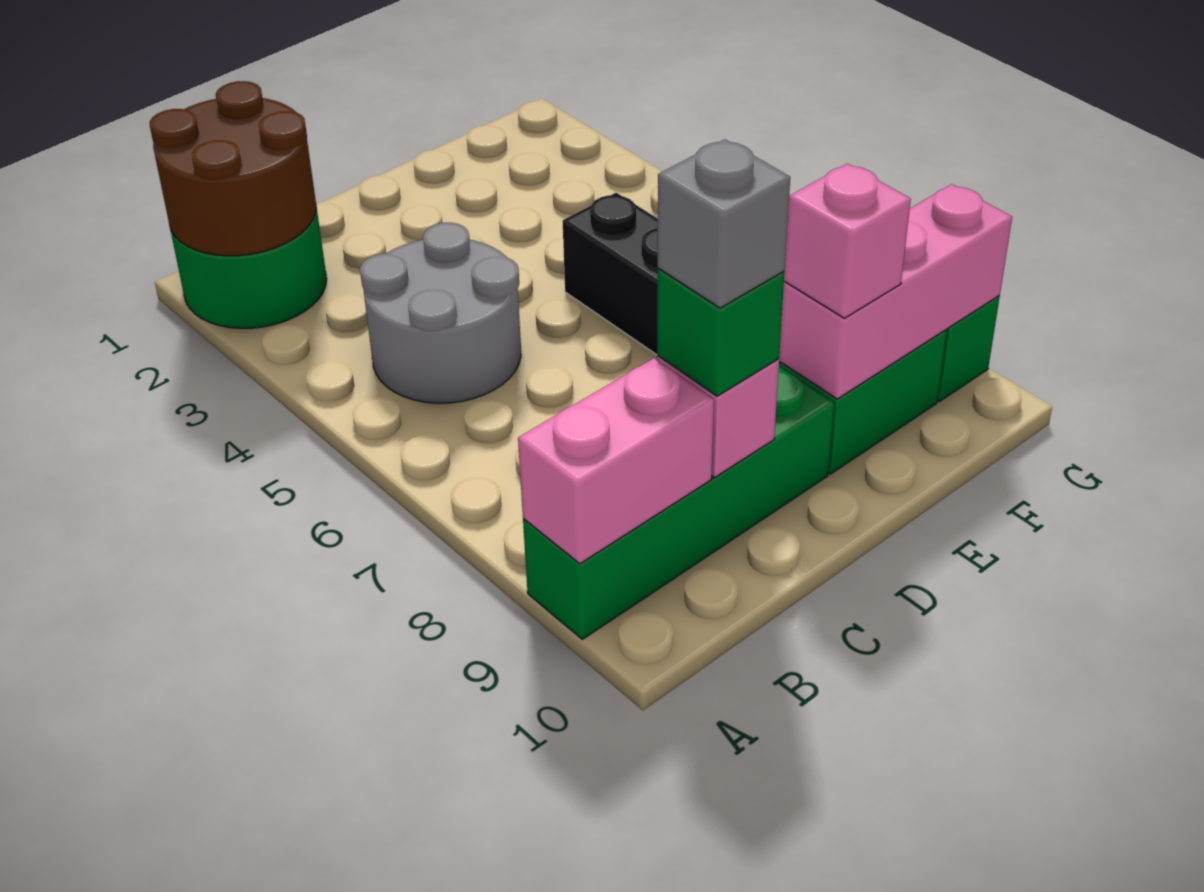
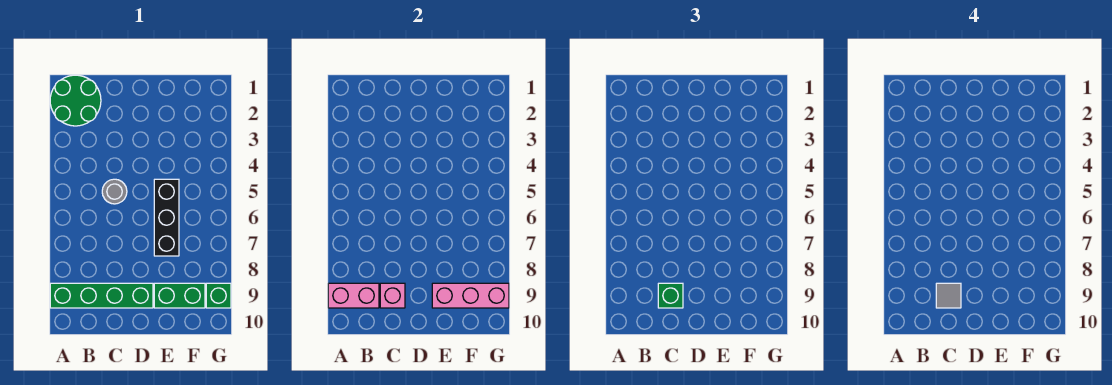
brown 2x2 round brick [150,81,316,256] -> none
grey 2x2 round brick [360,223,521,403] -> grey 1x1 round brick [102,179,127,204]
grey 1x1 brick [658,139,790,308] -> grey 1x1 tile [936,283,961,308]
pink 1x1 brick [784,164,911,318] -> none

